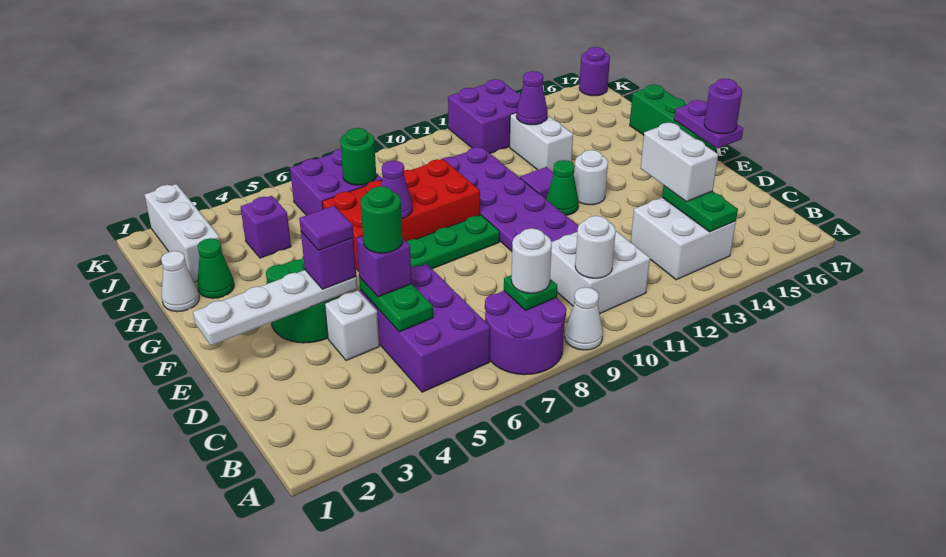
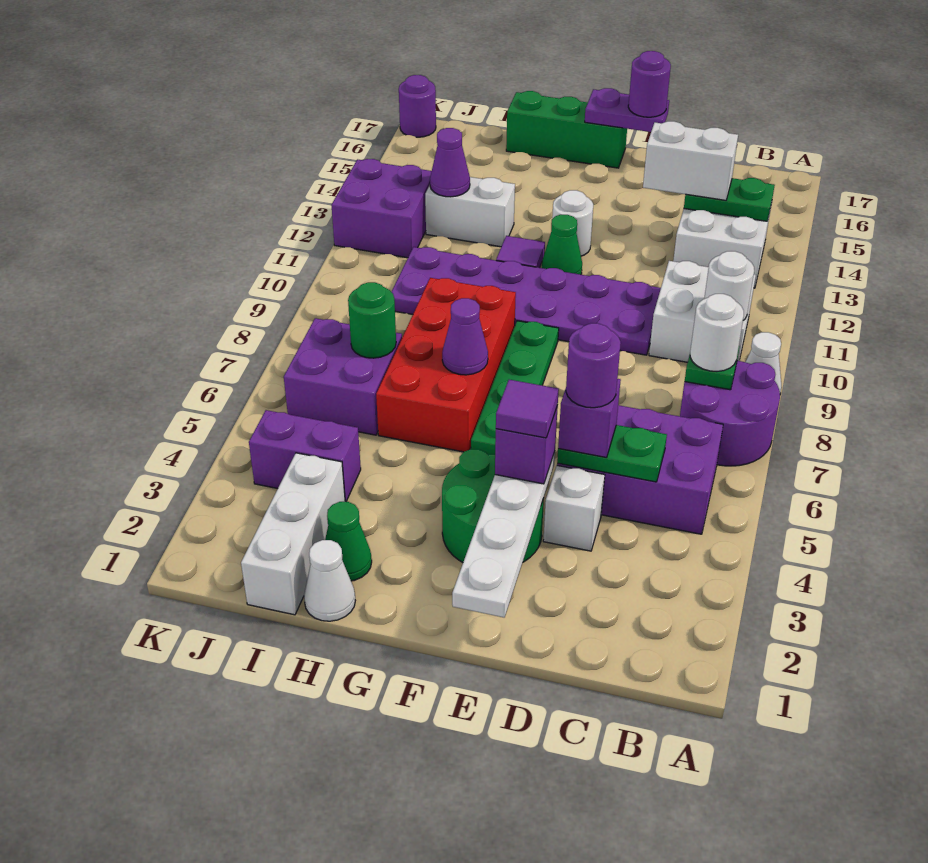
green 1x1 round brick [361,186,403,253] -> purple 1x1 round brick [566,323,621,408]
white 1x3 brick [145,184,220,282] -> white 1x3 brick turned to [241,453,345,615]
purple 1x1 brick [241,196,291,258] -> purple 1x2 brick [249,410,361,502]

